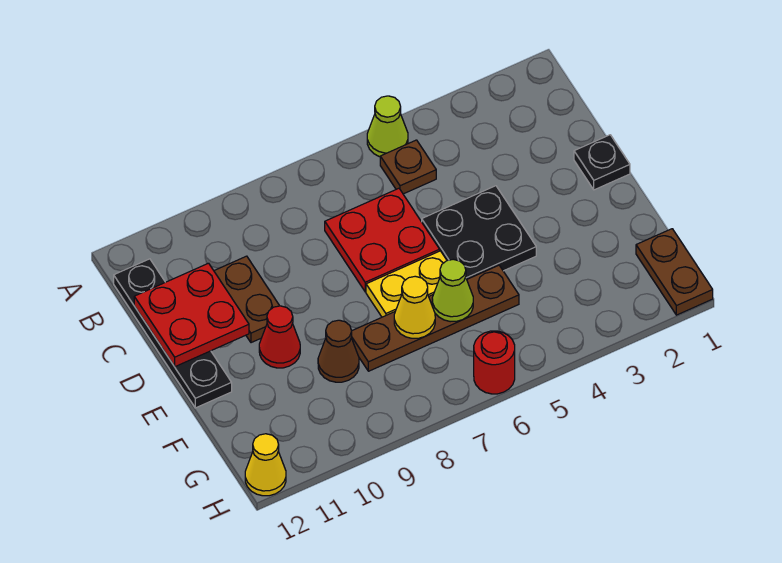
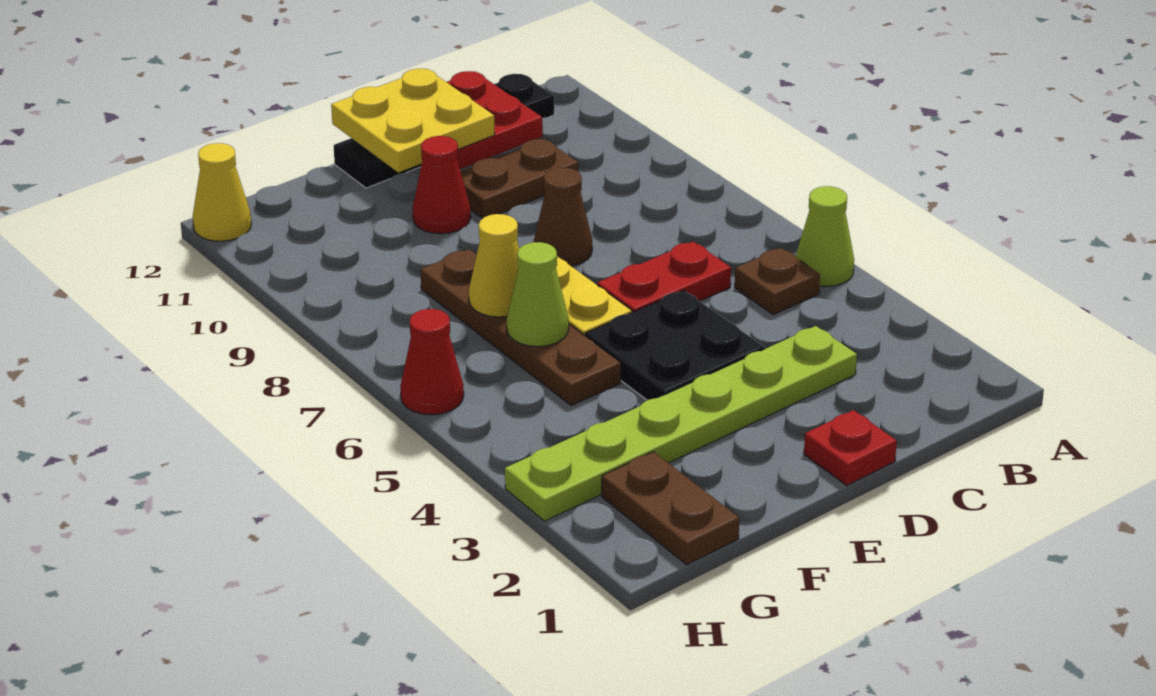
none -> lime 1x6 plate [505,326,857,521]
red 2x2 plate [325,188,440,292] -> red 1x2 plate [597,241,731,313]
black 1x1 plate [574,135,630,190] -> red 1x1 plate [804,410,897,485]
none -> yellow 2x2 plate [331,69,495,172]
brown 1x1 cone [318,320,359,382] -> brown 1x1 cone moved to [534,168,592,266]
brown 1x2 plate [636,229,713,315] -> brown 1x2 plate turned to [602,452,739,565]
red 1x1 round brick [474,331,515,394] -> red 1x1 cone [400,309,464,415]

